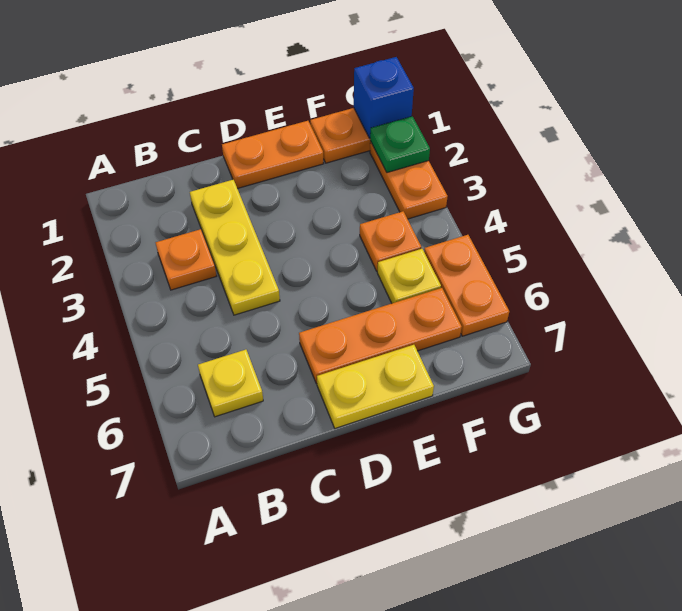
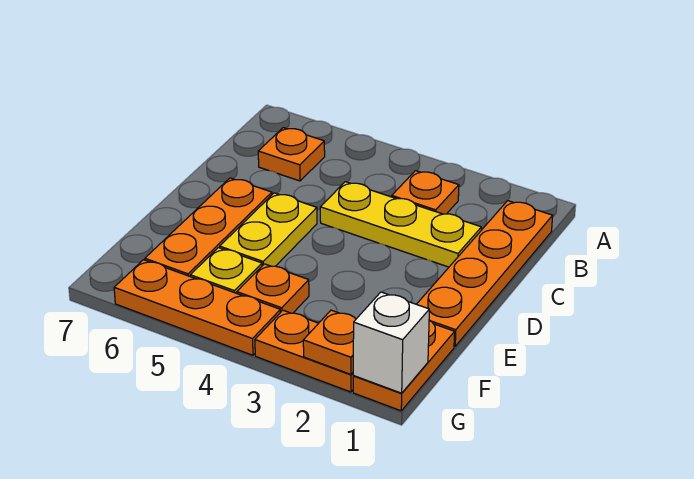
yellow 1x1 plate [198,350,263,417] -> orange 1x1 plate [258,128,325,181]
orange 1x2 plate [222,121,323,189] -> orange 1x4 plate [417,201,553,346]
yellow 1x2 plate [317,345,434,428] -> yellow 1x2 plate moved to [220,193,317,266]
blue 1x1 brick [354,57,414,138] -> white 1x1 brick [353,292,429,393]
green 1x1 plate [370,116,430,173] -> orange 1x1 plate [303,310,356,374]
orange 1x2 plate [424,235,509,336] -> orange 1x3 plate [114,260,281,355]

